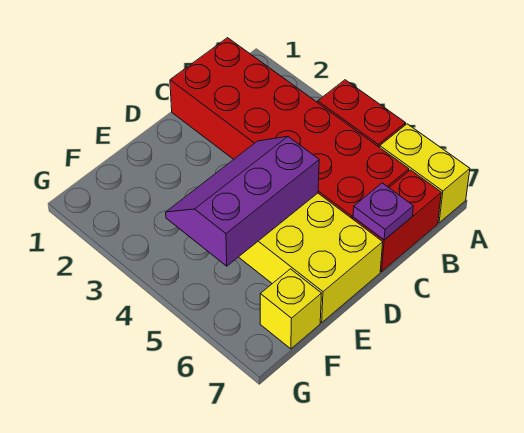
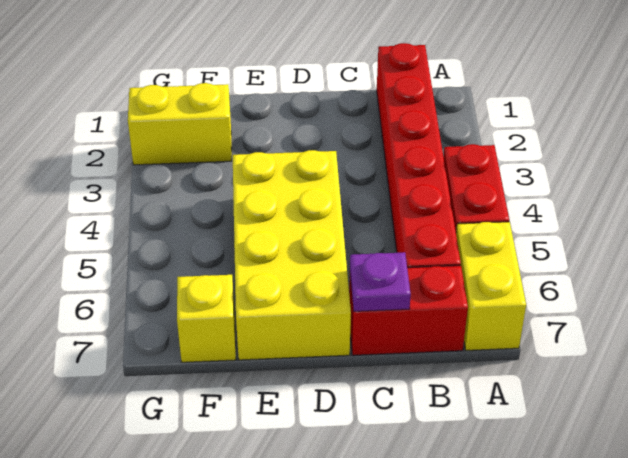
red 2x6 brick [170,38,409,219] -> red 1x6 brick [377,43,461,268]
purple 2x3 slope [166,136,319,266] -> none
none -> yellow 1x2 brick [128,83,232,165]

